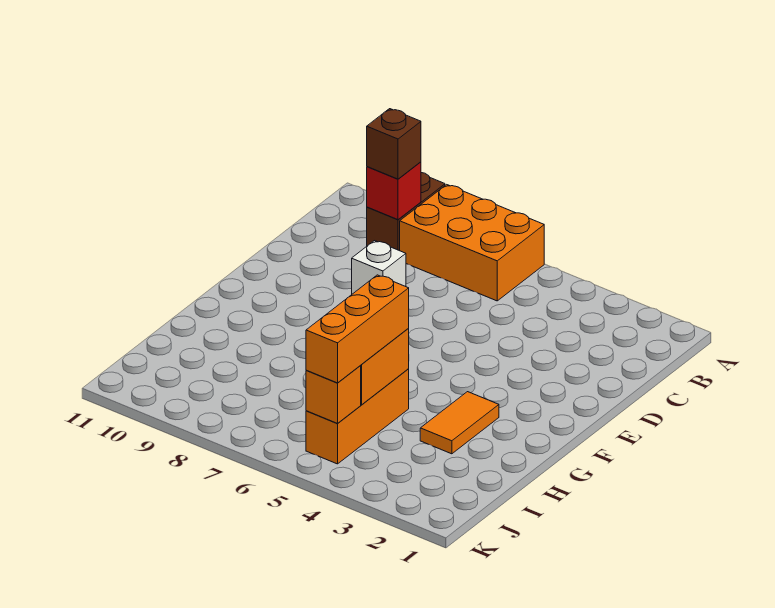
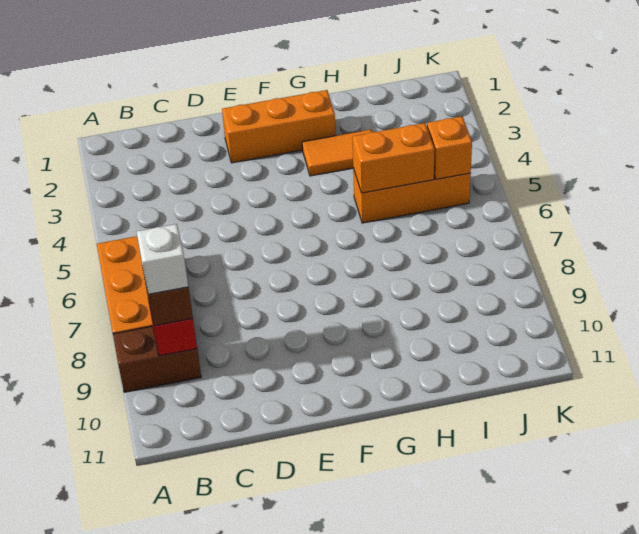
white 1x1 brick [352,241,406,294] -> white 1x1 brick moved to [137,224,188,294]
orange 1x3 brick [306,275,409,383] -> orange 1x3 brick moved to [222,90,336,163]

